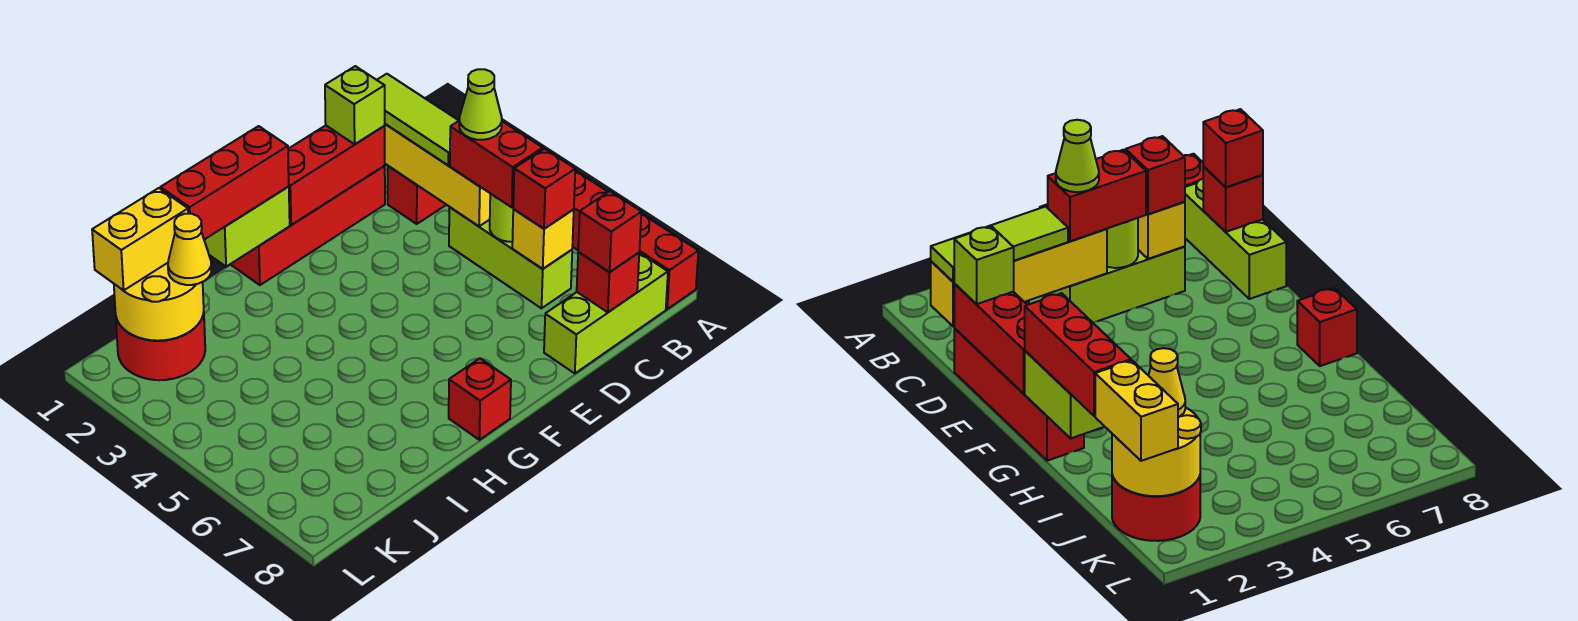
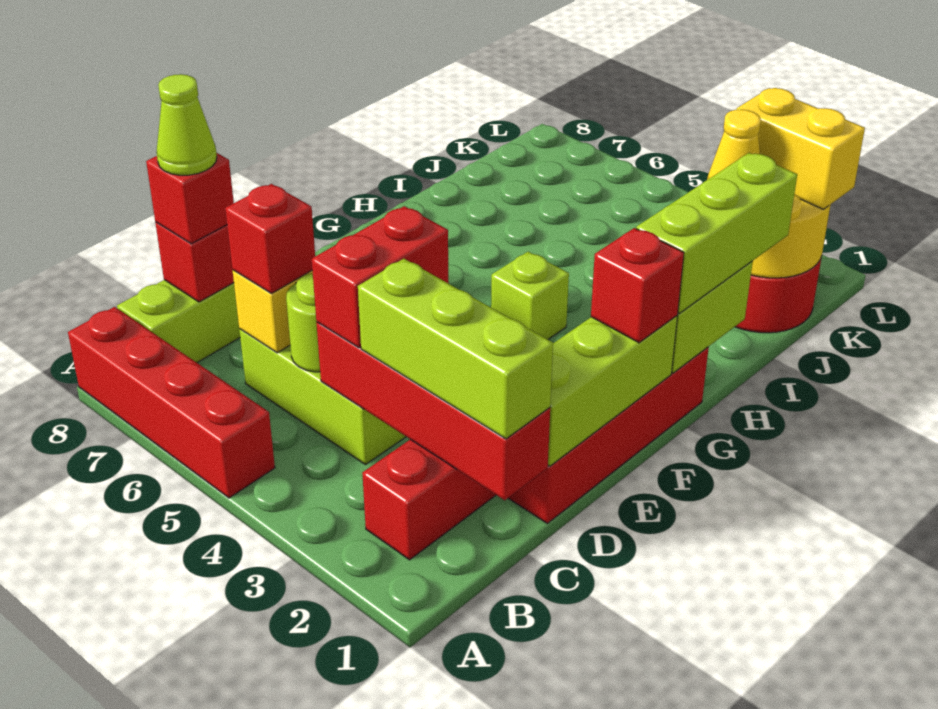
yellow 1x4 brick [385,124,490,226] -> red 1x4 brick [316,322,550,500]
lime 1x3 tile [377,74,459,165] -> lime 1x3 brick [358,259,553,439]
red 1x2 brick [450,121,543,207] -> red 1x2 brick turned to [312,206,449,348]
lime 1x1 cone [459,69,502,140] -> lime 1x1 cone moved to [157,74,217,175]
red 1x3 brick [288,125,385,225] -> lime 1x3 brick [548,316,677,466]
lime 1x1 brick [325,66,385,144] -> lime 1x1 brick moved to [491,252,569,339]
red 1x3 brick [160,126,289,240] -> lime 1x3 brick [636,153,797,313]
red 1x1 brick [449,358,511,440] -> red 1x1 brick moved to [591,228,684,343]
yellow 1x2 brick [92,188,188,291] -> yellow 1x2 brick turned to [737,88,865,209]

